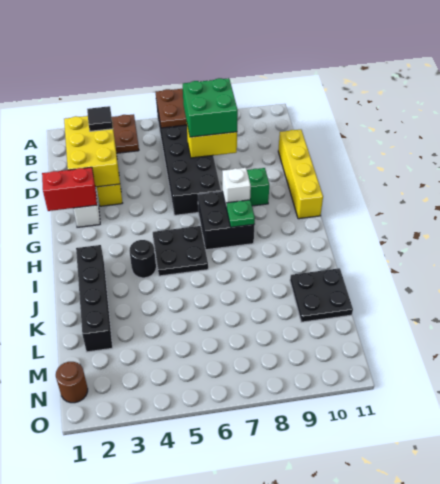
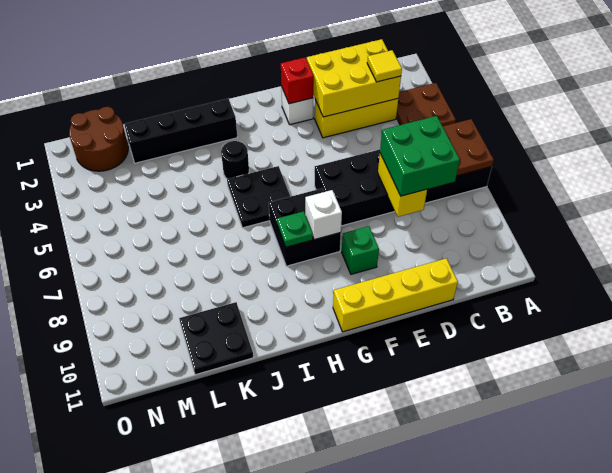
black 1x1 tile [87,106,113,131] -> yellow 1x1 tile [367,50,402,82]
red 1x2 brick [42,167,97,211] -> red 1x1 brick [281,58,314,104]
brown 1x1 round brick [56,362,88,403] -> brown 2x2 round brick [69,107,128,171]

